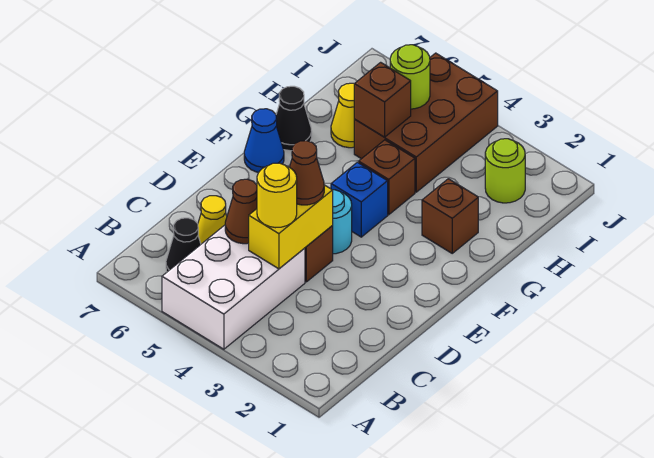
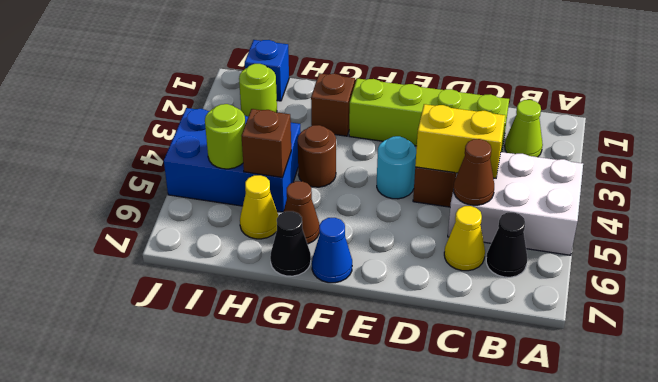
none -> lime 1x1 cone [505,100,543,157]
none -> lime 1x4 brick [349,78,509,152]
yellow 1x1 round brick [257,163,297,228] -> none
brown 1x1 cone [290,141,324,205] -> brown 1x1 cone moved to [283,181,319,244]
blue 1x1 brick [331,162,388,237] -> blue 1x1 brick moved to [245,40,289,101]
brown 1x1 brick [359,140,415,215] -> brown 1x1 round brick [298,125,336,187]
brown 2x3 brick [354,53,498,192] -> blue 2x3 brick [164,108,301,212]

